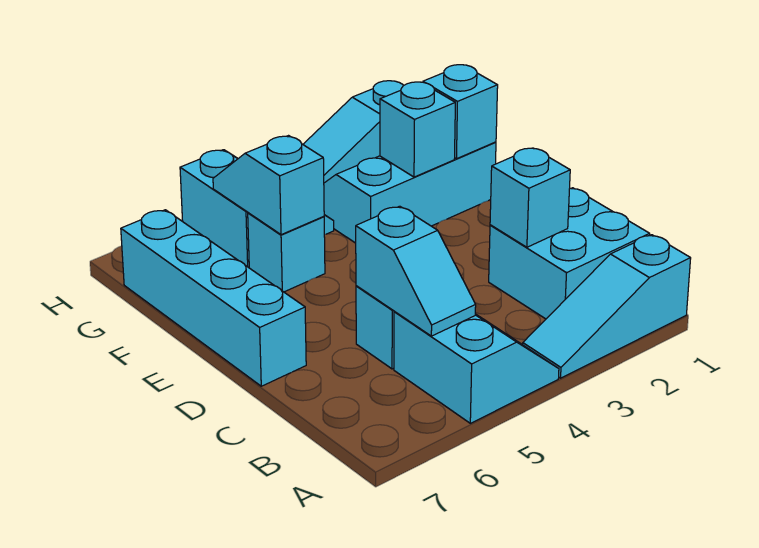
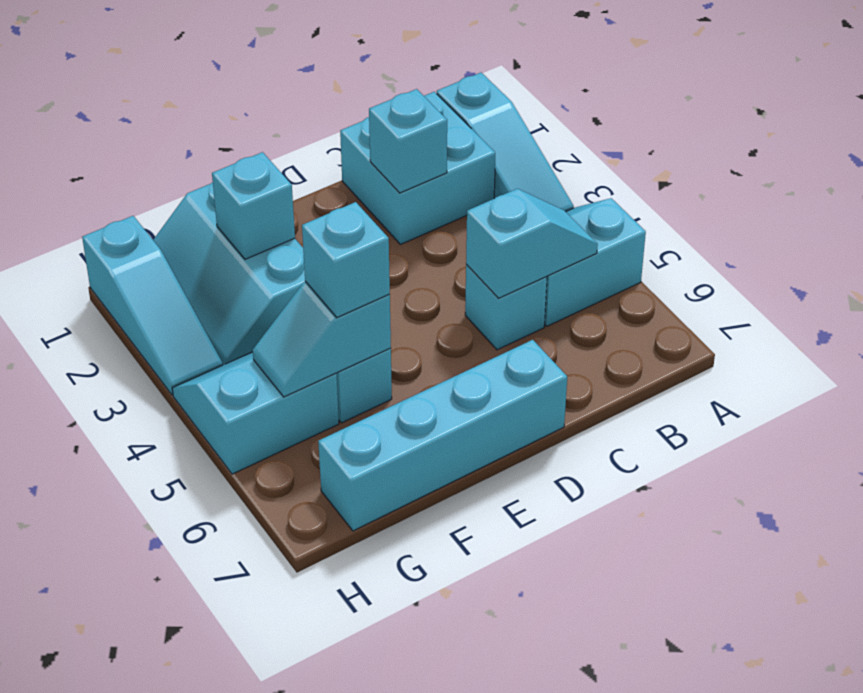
cyan 1x1 brick [423,65,498,159] -> cyan 1x1 brick moved to [302,202,390,318]

